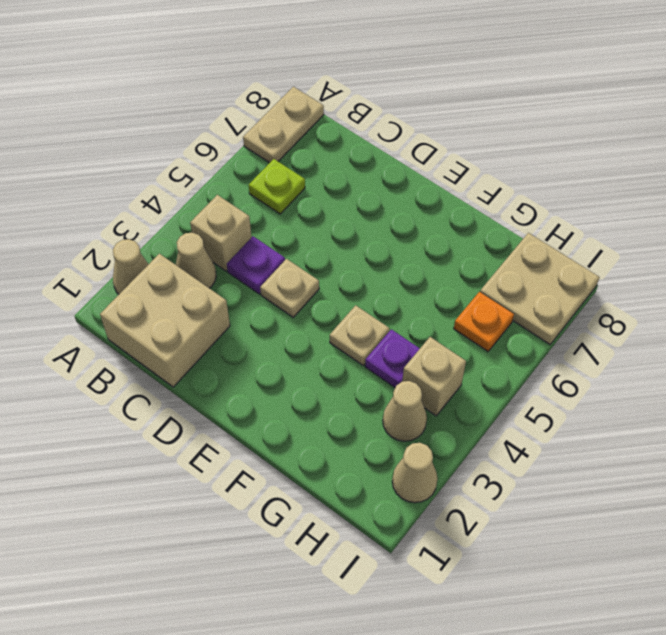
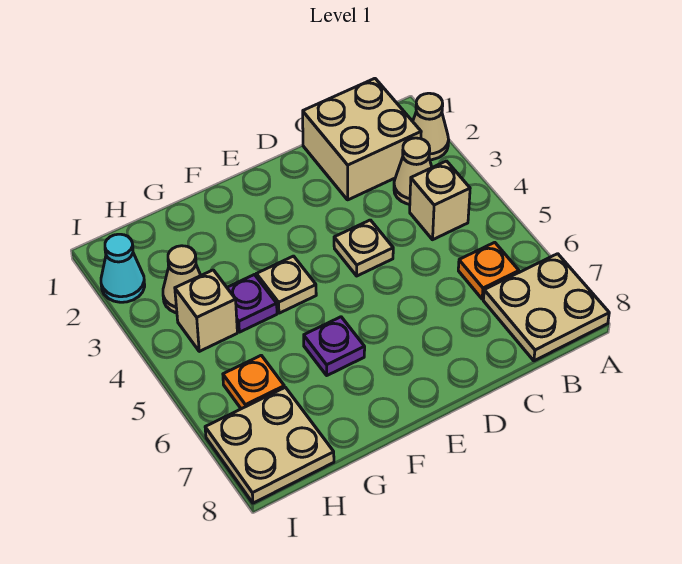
tan 1x2 plate [243,87,324,163] -> tan 2x2 plate [483,254,609,361]
lime 1x1 plate [249,159,305,214] -> orange 1x1 plate [458,242,519,299]
purple 1x1 plate [227,236,285,294] -> purple 1x1 plate moved to [304,317,365,375]
tan 1x1 cone [392,443,438,503] -> cyan 1x1 cone [101,234,145,302]

